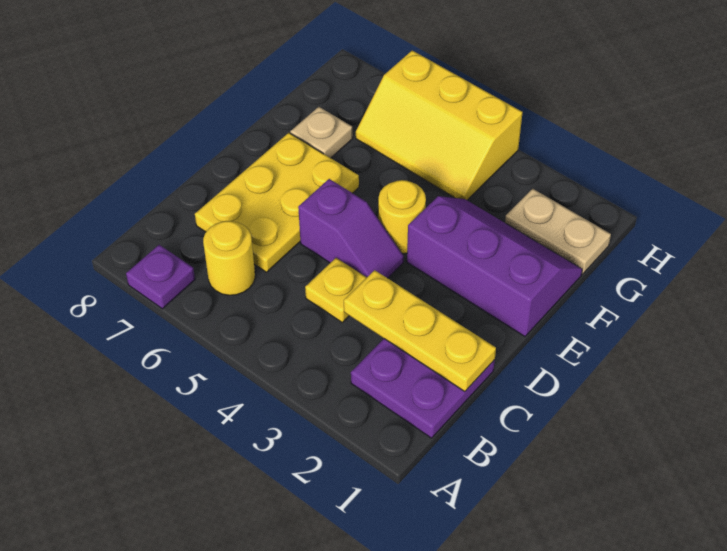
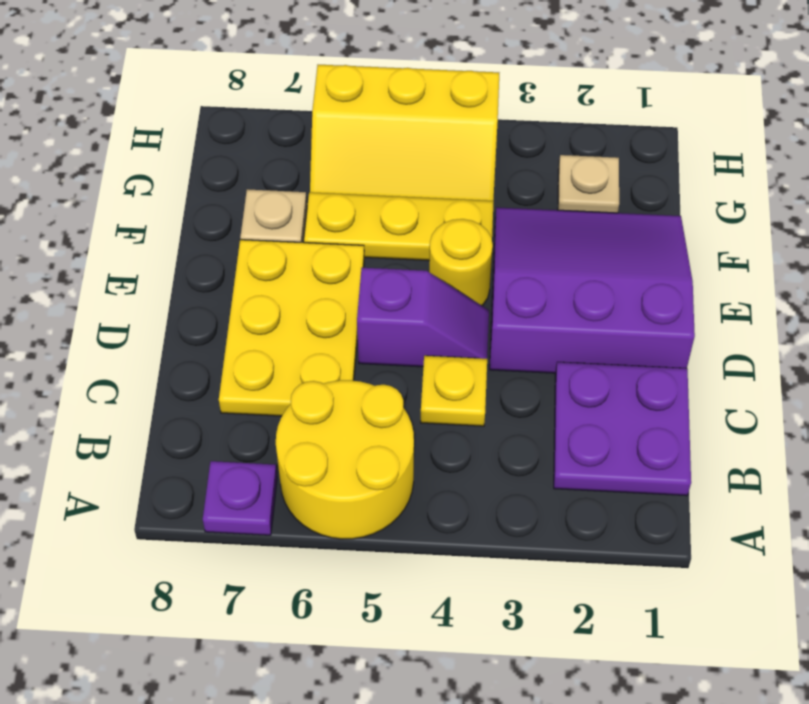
yellow 1x1 round brick [203,221,255,295] -> yellow 2x2 round brick [276,380,414,539]
yellow 1x3 plate [344,270,496,392] -> yellow 1x3 plate moved to [304,192,494,261]
purple 2x3 slope [407,196,582,336] -> purple 3x3 slope [490,207,695,373]
tan 1x2 plate [505,189,611,274] -> tan 1x1 plate [558,155,619,213]

